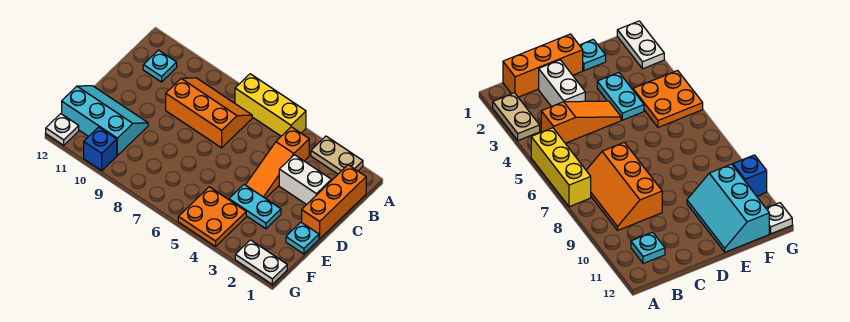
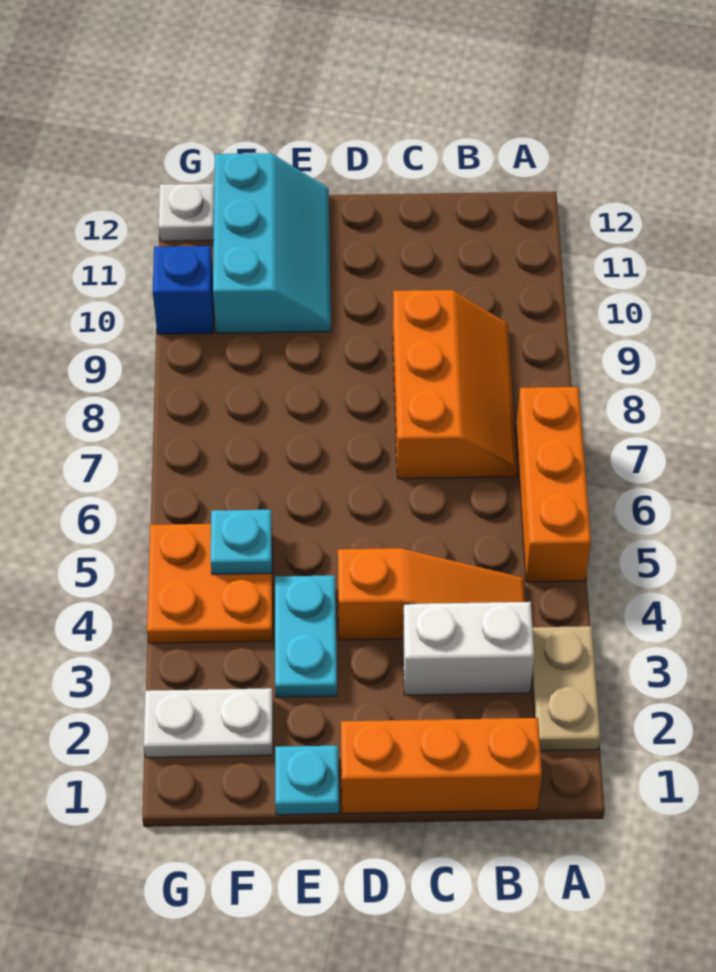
yellow 1x3 brick [235,74,306,136] -> orange 1x3 brick [516,387,591,582]
orange 1x3 slope [246,127,309,199] -> orange 1x3 slope turned to [338,548,525,640]
cyan 1x1 plate [143,50,177,82] -> cyan 1x1 plate moved to [211,510,272,575]
white 1x2 brick [279,155,331,205] -> white 1x2 brick turned to [403,602,534,695]
white 1x2 plate [235,240,287,284] -> white 1x2 plate turned to [144,688,273,758]

